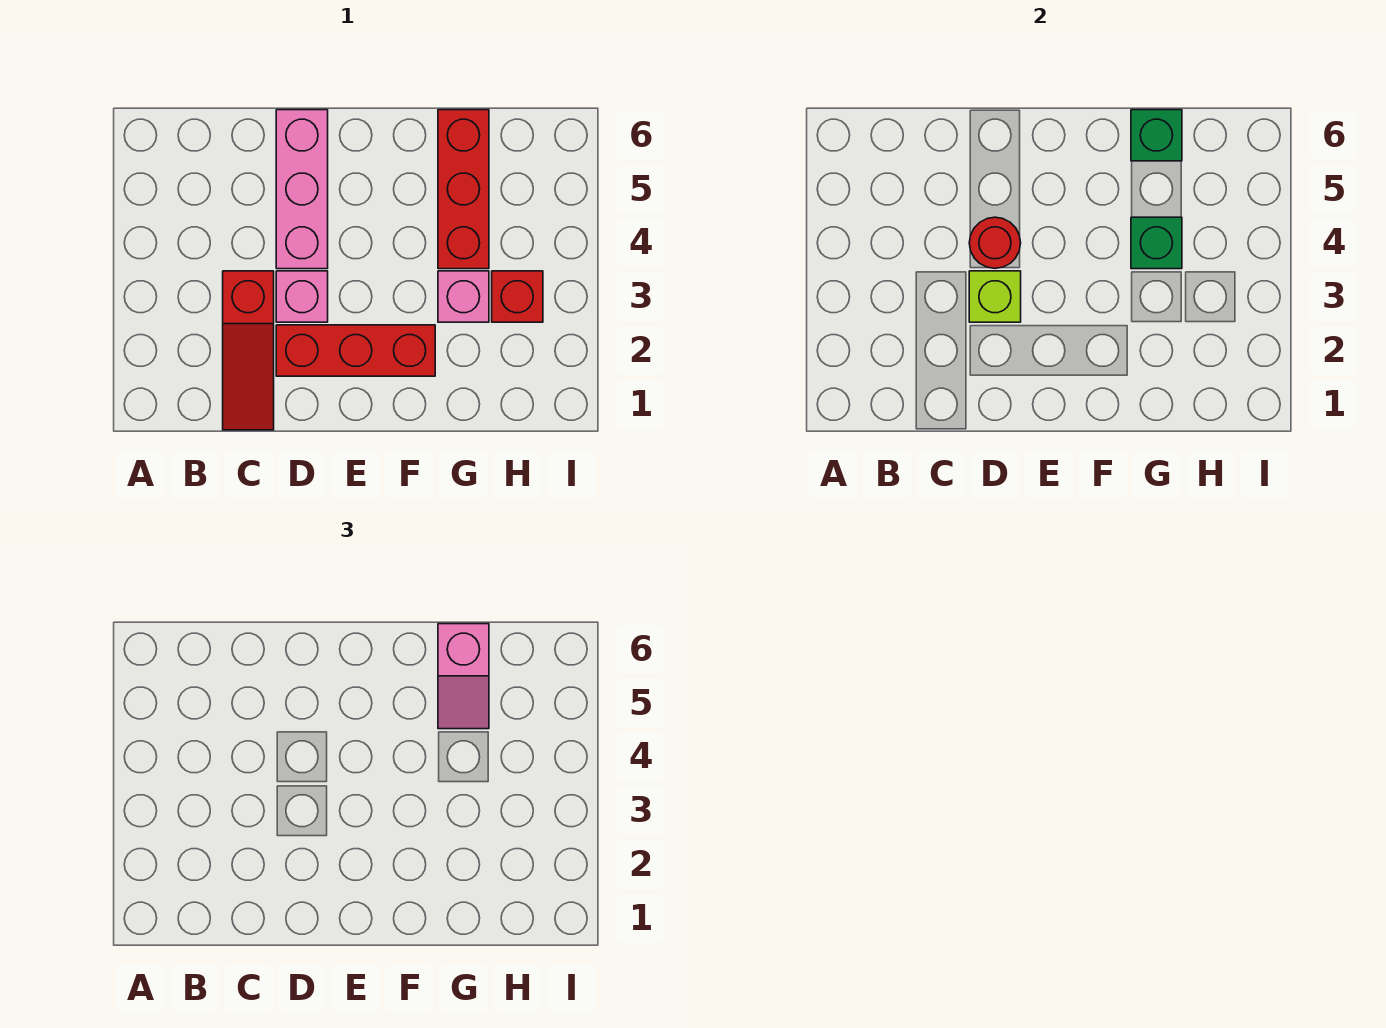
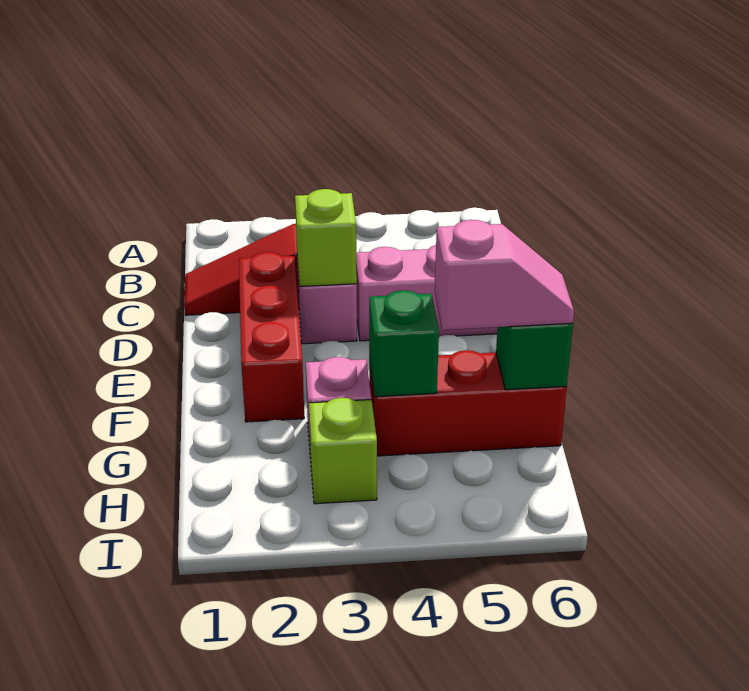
red 1x1 round brick [969,217,1021,268] -> none
pink 1x2 slope [438,624,489,729] -> pink 1x2 slope turned to [435,220,574,330]
red 1x1 brick [492,271,543,322] -> lime 1x1 brick [309,398,377,504]

